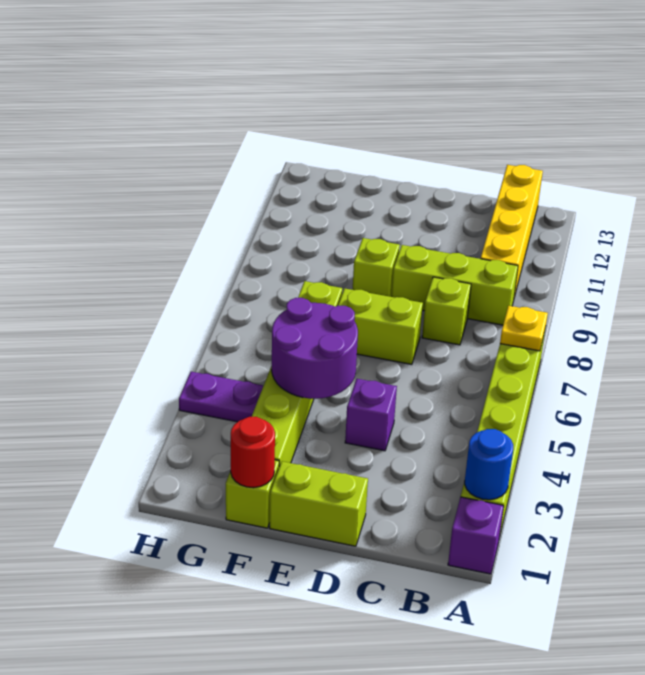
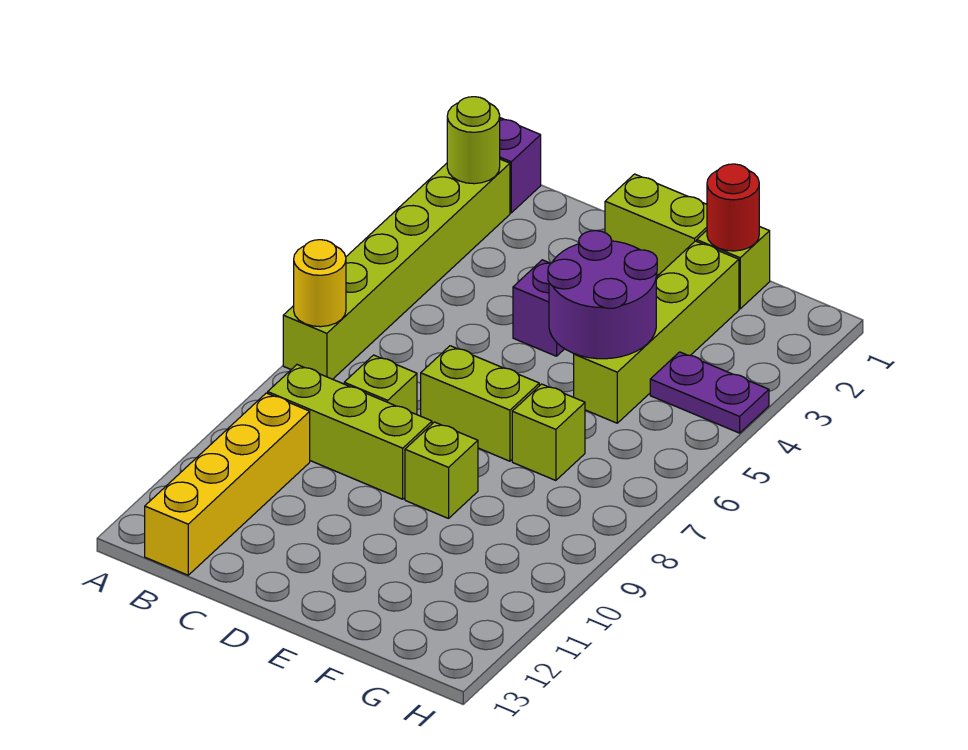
blue 1x1 round brick [465,429,513,500] -> lime 1x1 round brick [447,97,500,184]
yellow 1x1 plate [500,306,548,351] -> yellow 1x1 round brick [294,240,346,327]

